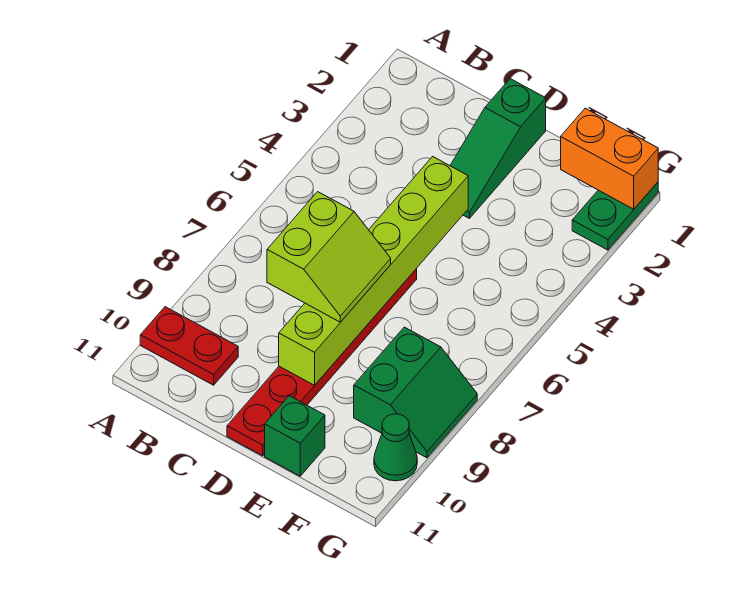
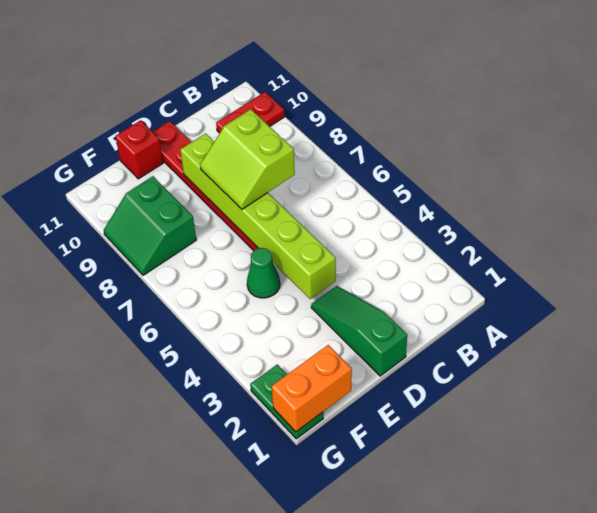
green 1x1 brick [265,396,325,476] -> red 1x1 brick [115,120,163,179]
green 1x1 cone [374,414,417,481] -> green 1x1 cone moved to [247,248,280,298]

